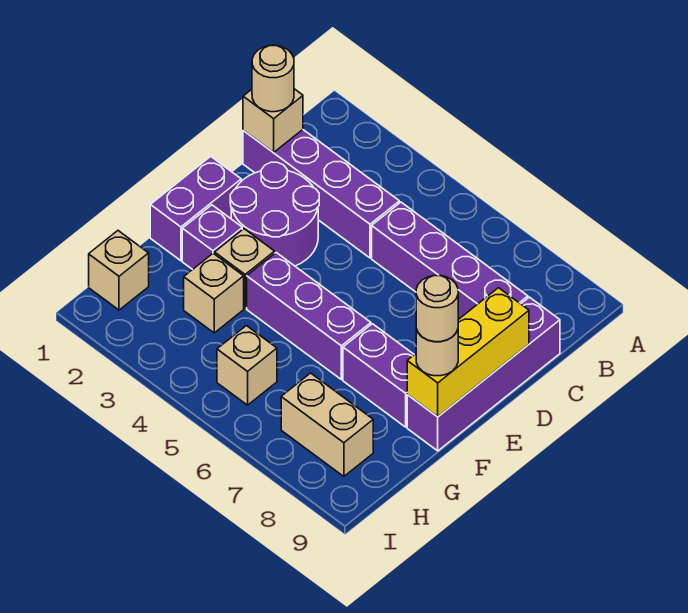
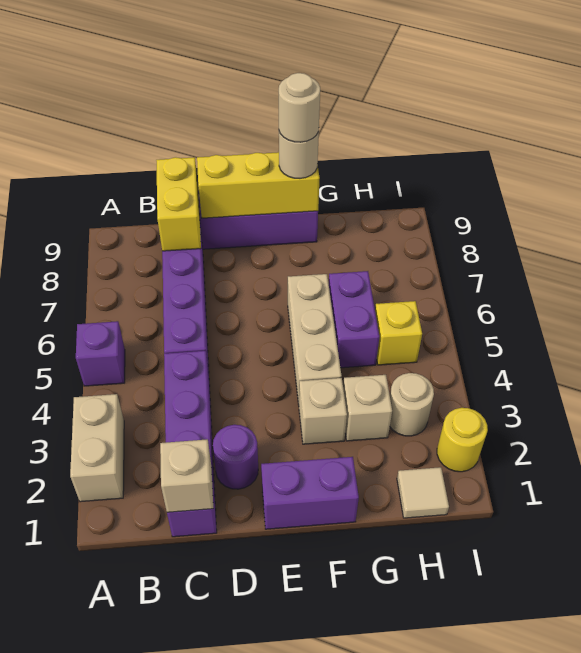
tan 1x1 round brick [252,45,294,112] -> tan 1x1 round brick moved to [390,373,434,436]
none -> yellow 1x2 brick [156,157,201,251]
purple 2x2 round brick [230,162,319,266] -> purple 1x1 round brick [213,425,258,489]
purple 1x1 brick [182,205,242,270] -> purple 1x1 brick moved to [76,321,125,386]
purple 1x3 brick [247,253,371,380] -> tan 1x3 brick [288,274,342,405]
purple 1x2 brick [343,324,414,427] -> purple 1x2 brick moved to [329,271,379,368]
tan 1x1 brick [89,231,149,310] -> tan 1x1 tile [397,467,449,518]
tan 1x1 brick [217,326,277,405] -> yellow 1x1 brick [375,301,422,365]
tan 1x2 brick [281,373,373,476] -> tan 1x2 brick moved to [70,394,124,502]
none -> yellow 1x1 round brick [437,408,488,472]

